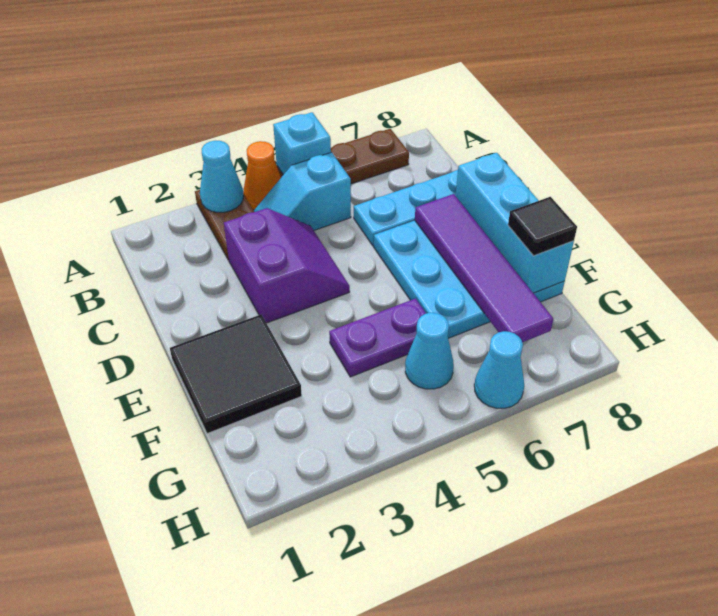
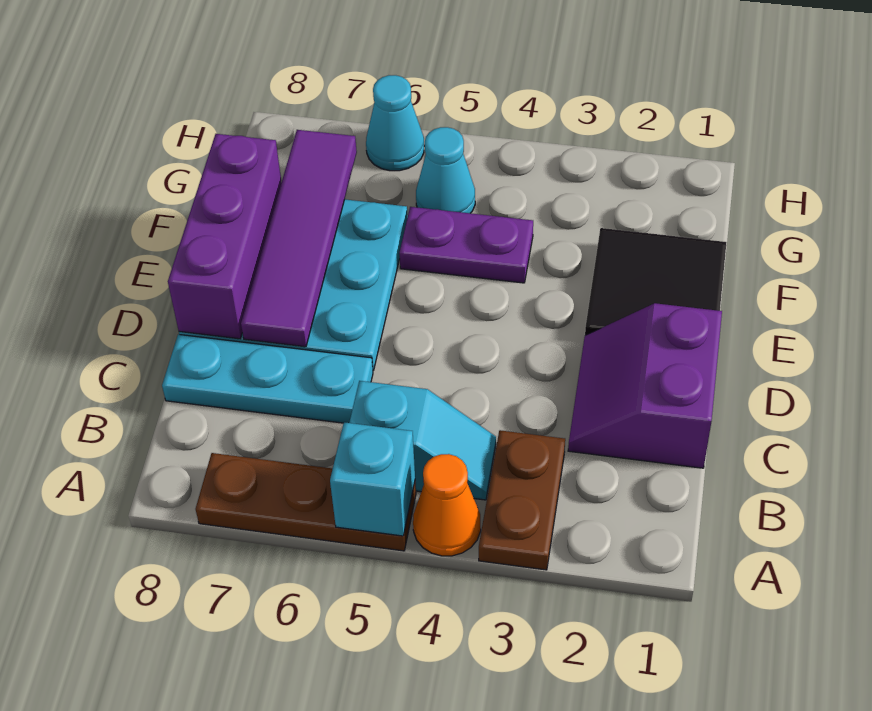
cyan 1x1 cone [200,141,243,212] -> none
purple 2x2 slope [224,208,350,323] -> purple 2x2 slope moved to [568,303,722,468]
cyan 1x3 brick [456,153,574,293] -> purple 1x3 brick [168,134,281,339]
black 1x1 tile [508,197,577,256] -> none

